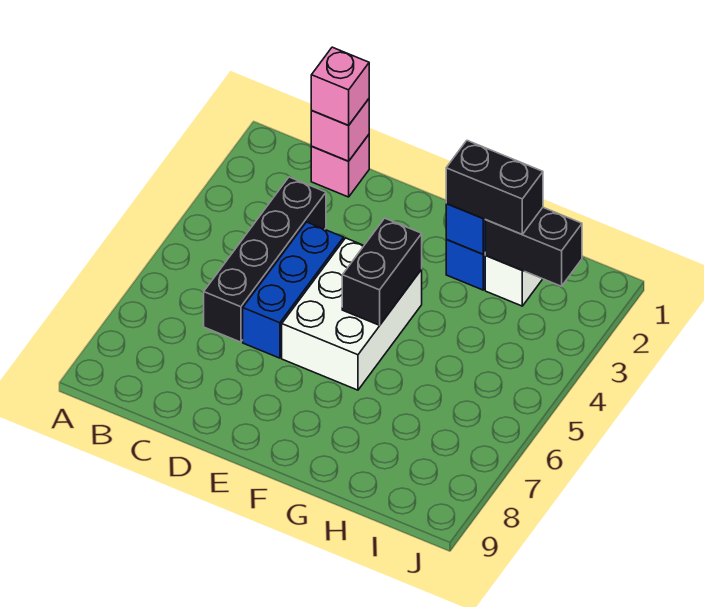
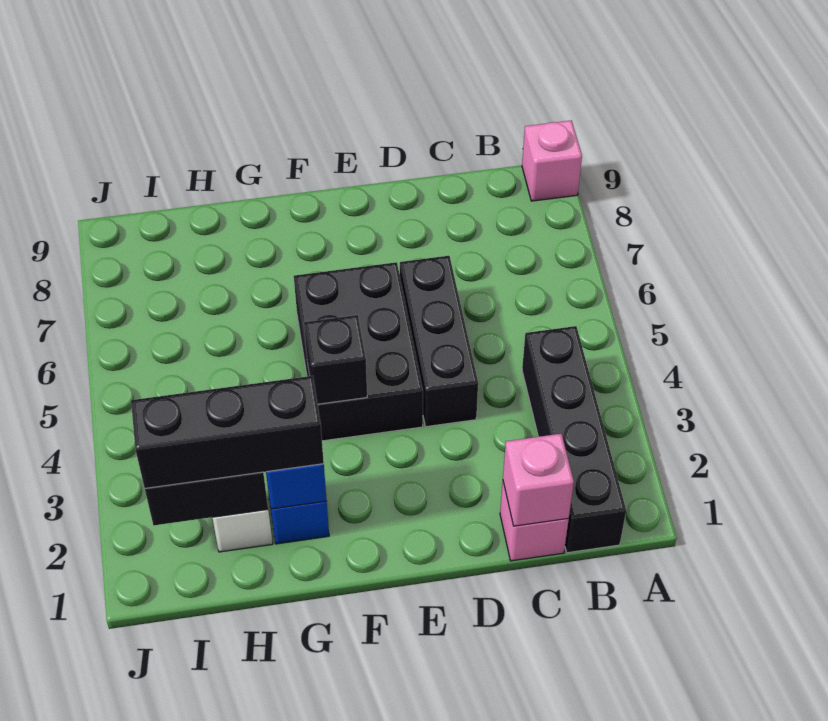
pink 1x1 brick [311,47,369,125] -> pink 1x1 brick moved to [522,120,582,201]
black 1x4 brick [204,177,326,342] -> black 1x4 brick moved to [522,326,626,553]
blue 1x3 brick [243,222,344,358] -> black 1x3 brick [400,256,478,427]
white 2x3 brick [282,238,422,390] -> black 2x3 brick [294,262,423,441]
black 1x2 brick [342,218,422,325] -> black 1x1 brick [304,315,367,404]
black 1x2 brick [446,141,543,234] -> black 1x3 brick [131,376,324,488]

